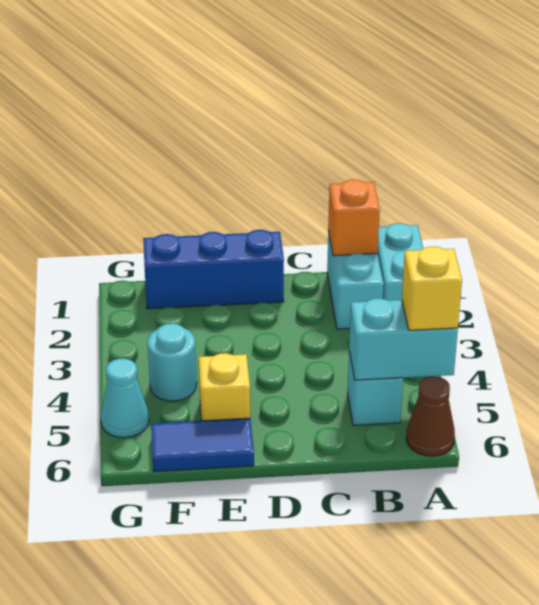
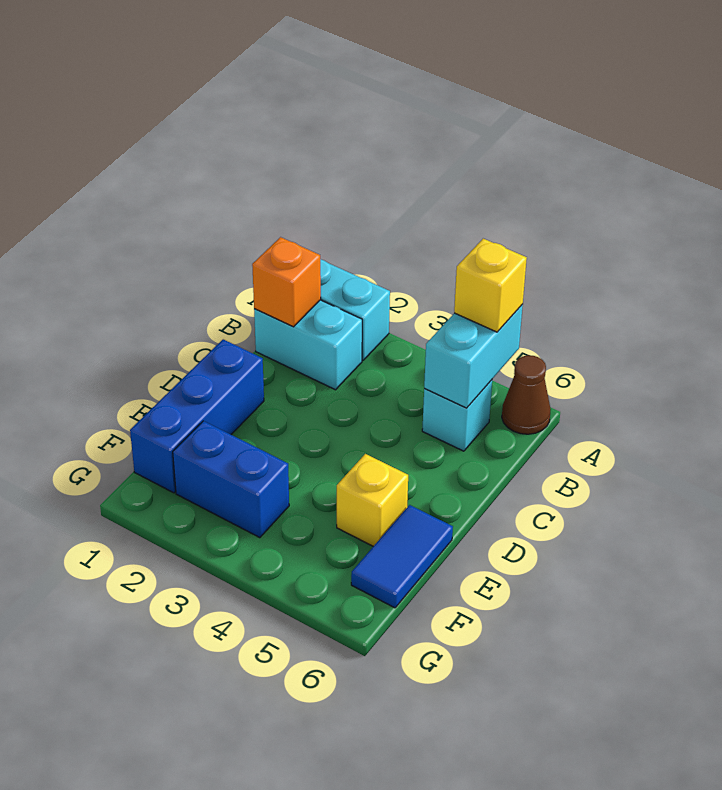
none -> blue 1x2 brick [173,421,289,538]
cyan 1x1 round brick [148,323,197,401] -> none
cyan 1x1 cone [101,358,149,438] -> none

